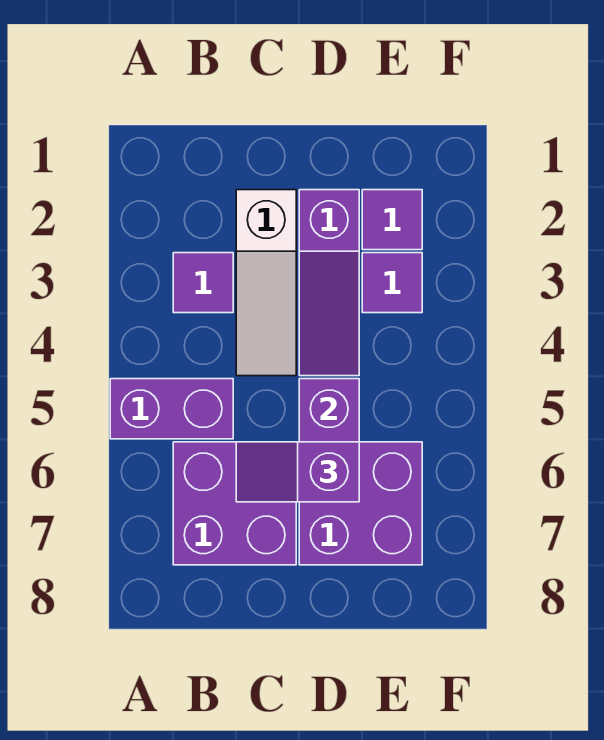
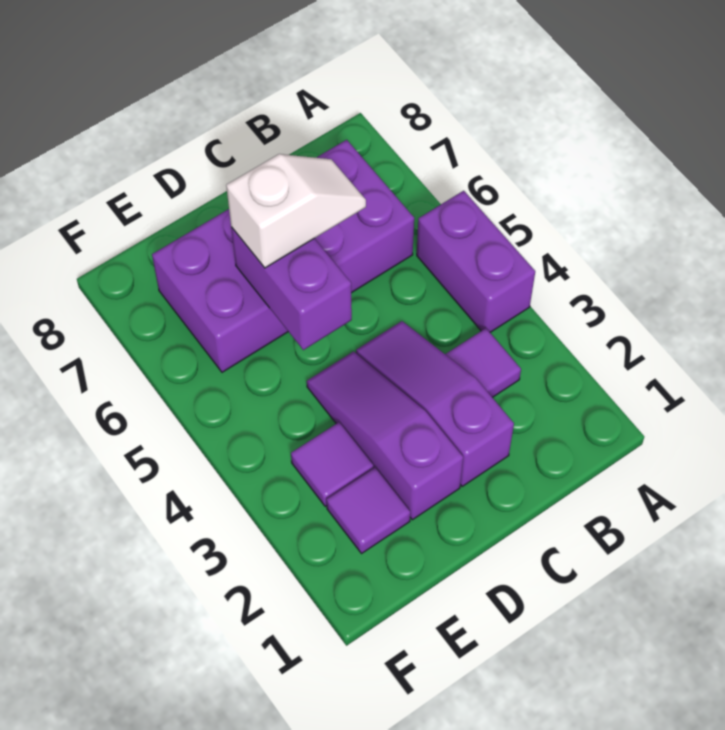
purple 1x2 brick [110,379,233,439] -> purple 1x2 brick turned to [417,191,535,332]
white 1x3 slope [236,190,296,376] -> purple 1x3 slope [356,321,514,486]
purple 1x2 slope [236,442,359,502] -> white 1x2 slope [226,154,366,268]

